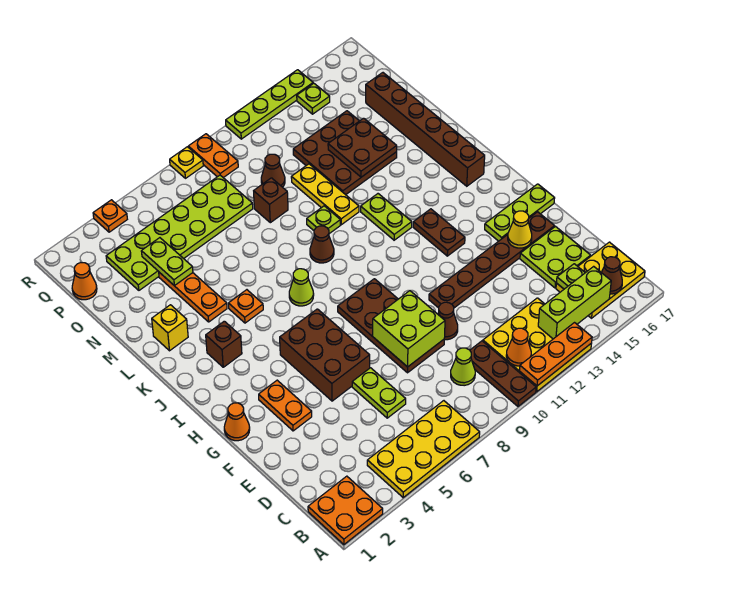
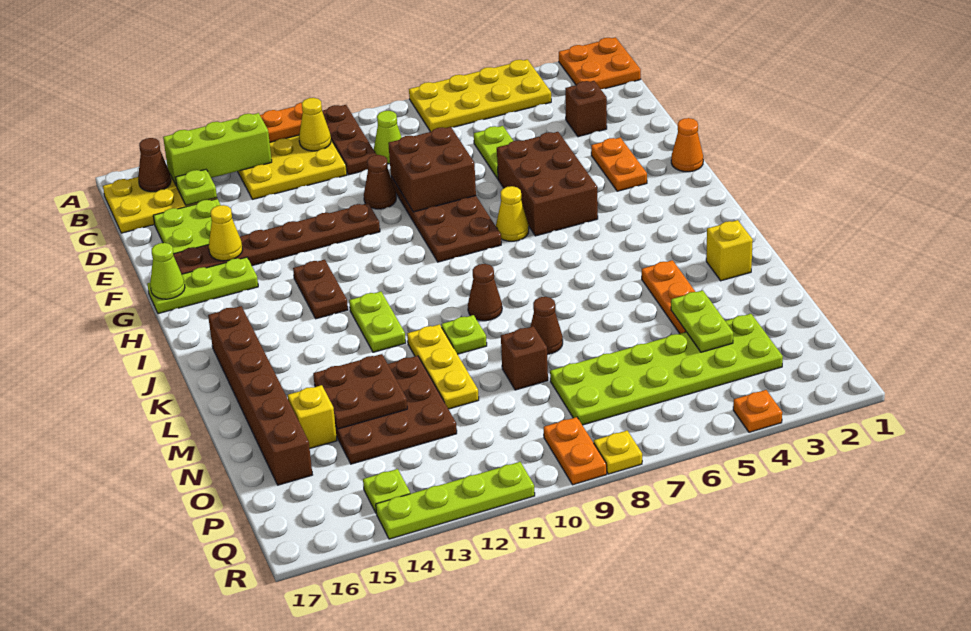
orange 1x1 cone [506,328,531,366] -> yellow 1x1 cone [299,98,331,151]
lime 2x2 brick [373,291,445,367] -> brown 2x2 brick [388,127,476,212]
none -> yellow 1x1 cone [496,186,529,241]
brown 1x1 brick [206,321,242,367] -> brown 1x1 brick moved to [565,81,607,137]
lime 1x1 cone [289,269,314,306] -> lime 1x1 cone moved to [150,243,185,299]
orange 1x1 plate [228,290,263,323] -> none
none -> yellow 1x1 brick [288,385,337,448]
brown 1x1 cone [261,154,285,187] -> brown 1x1 cone moved to [530,297,563,354]
orange 1x1 cone [72,263,97,300] -> none

